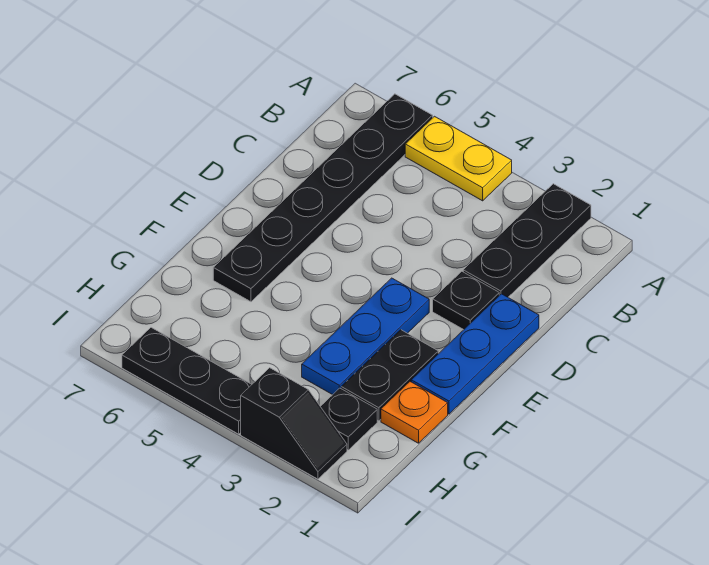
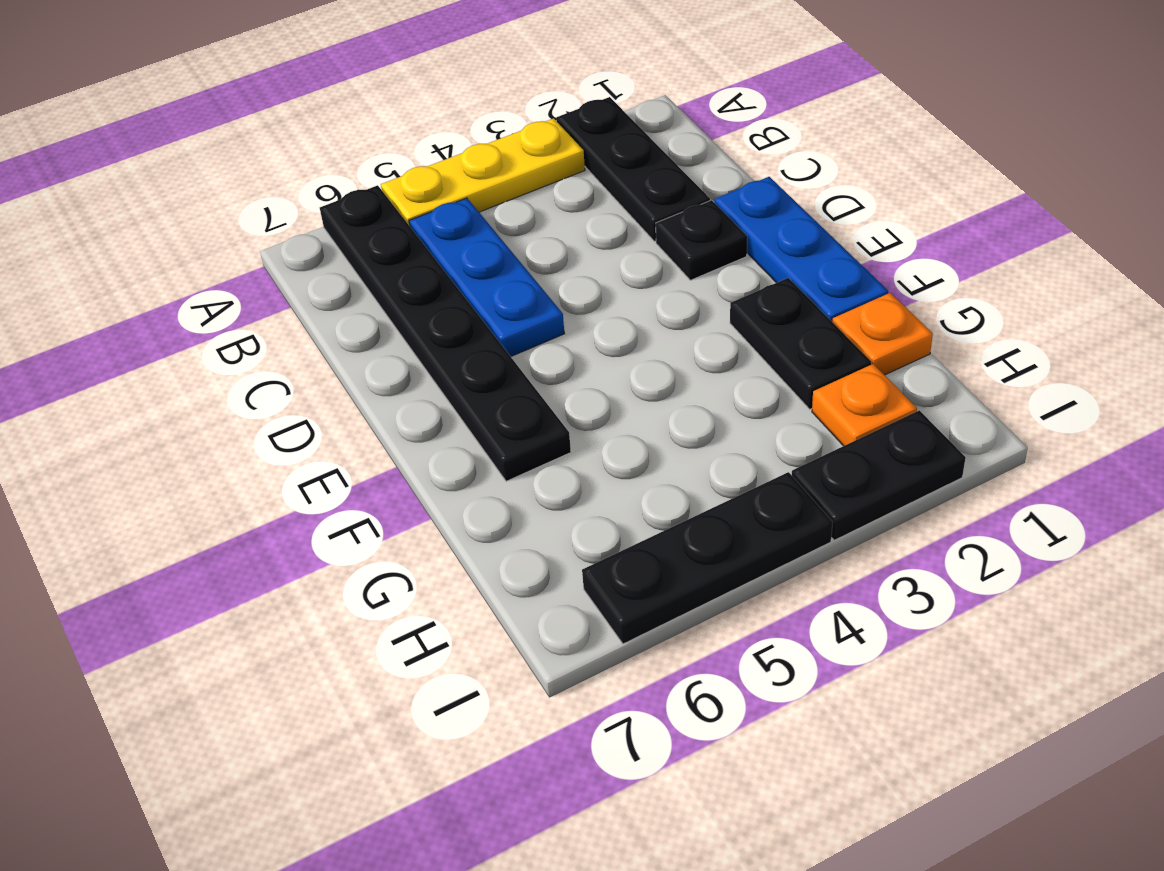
yellow 1x2 plate [405,116,512,201] -> yellow 1x3 plate [381,118,585,226]
blue 1x3 plate [302,278,429,395] -> blue 1x3 plate moved to [409,198,565,356]
black 1x1 plate [320,388,377,450] -> orange 1x1 plate [812,364,917,446]
black 1x2 slope [241,368,347,479] -> black 1x2 plate [792,410,966,540]

